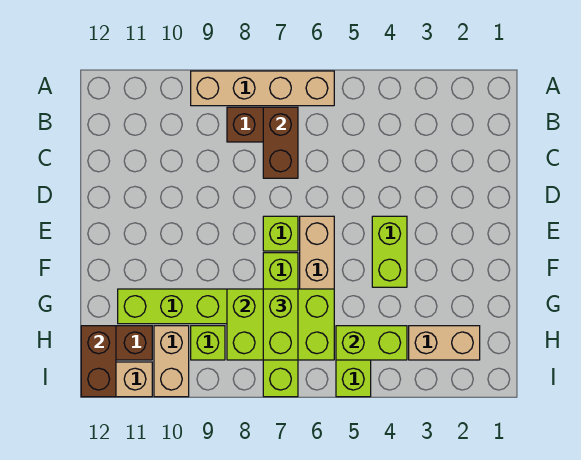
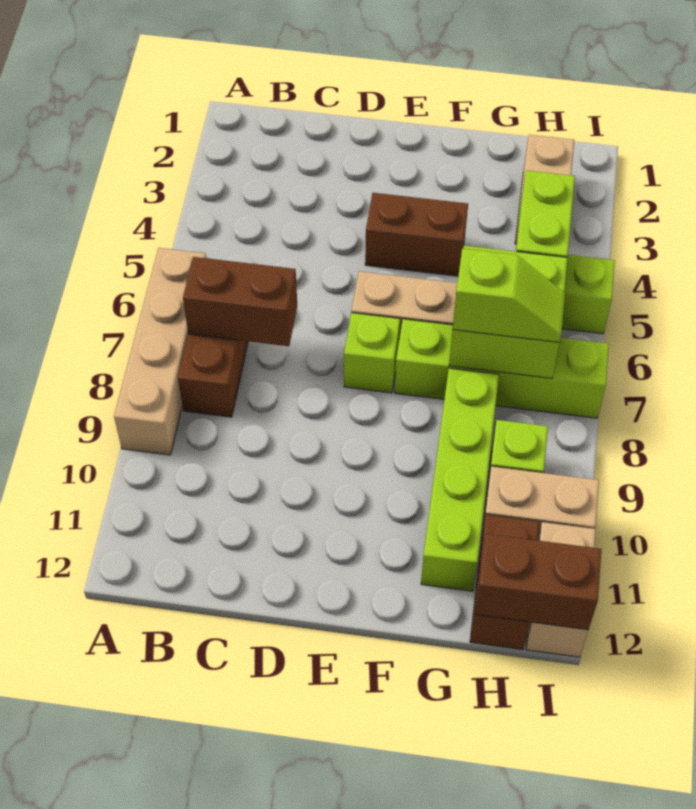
lime 1x2 brick [372,216,407,287] -> brown 1x2 brick [365,193,468,276]
lime 2x3 brick [227,289,334,360] -> lime 2x2 brick [449,246,567,378]
lime 1x2 brick [263,289,298,360] -> lime 1x2 slope [453,248,565,342]

